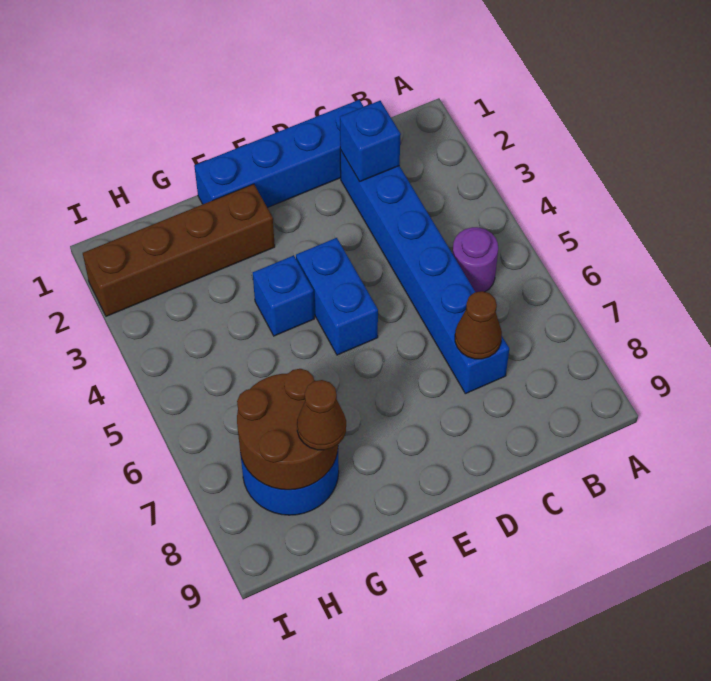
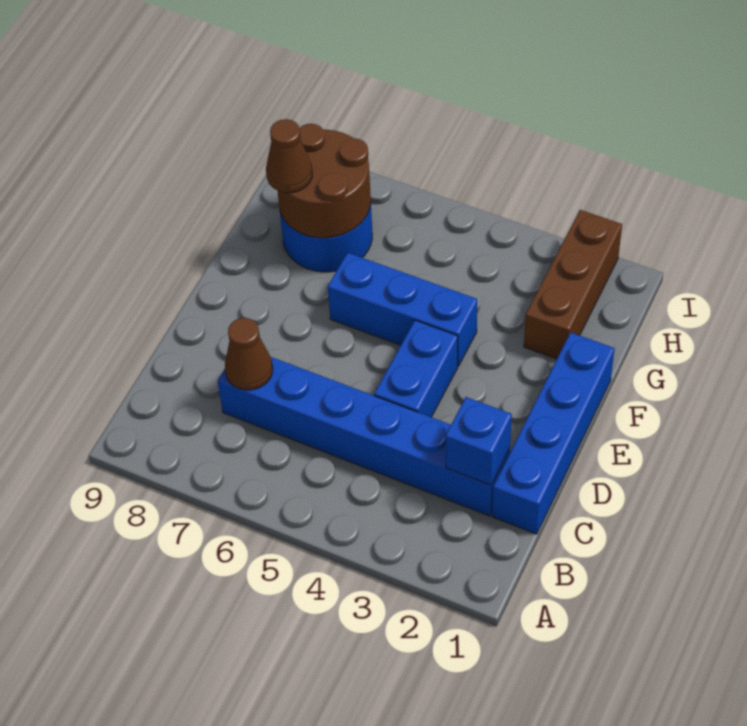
purple 1x1 round brick [452,227,498,292] -> none
blue 1x2 brick [296,238,378,355] -> blue 1x2 brick turned to [374,320,458,417]
brown 1x4 brick [83,184,275,316] -> brown 1x3 brick [524,210,622,359]
blue 1x1 brick [253,255,314,336] -> blue 1x3 brick [328,253,477,366]

